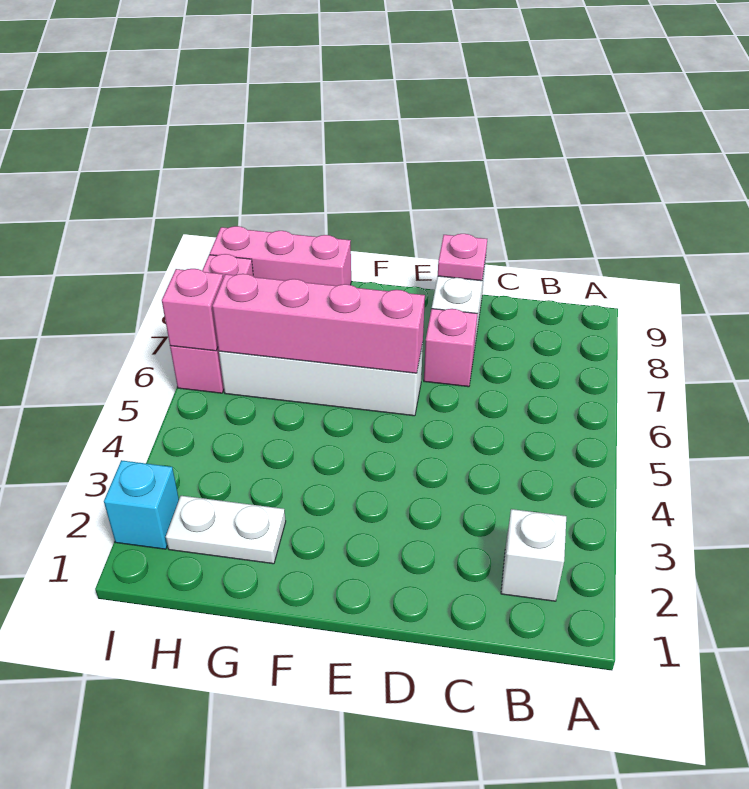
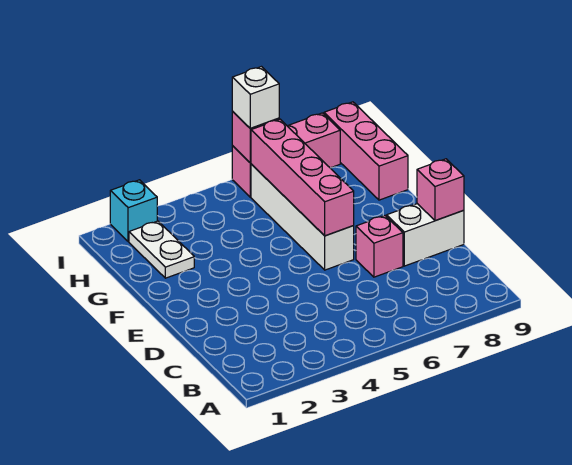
white 1x1 brick [501,509,566,601] -> white 1x1 brick moved to [232,67,279,128]
pink 1x1 plate [438,234,487,281] -> pink 1x1 brick [417,159,464,221]

